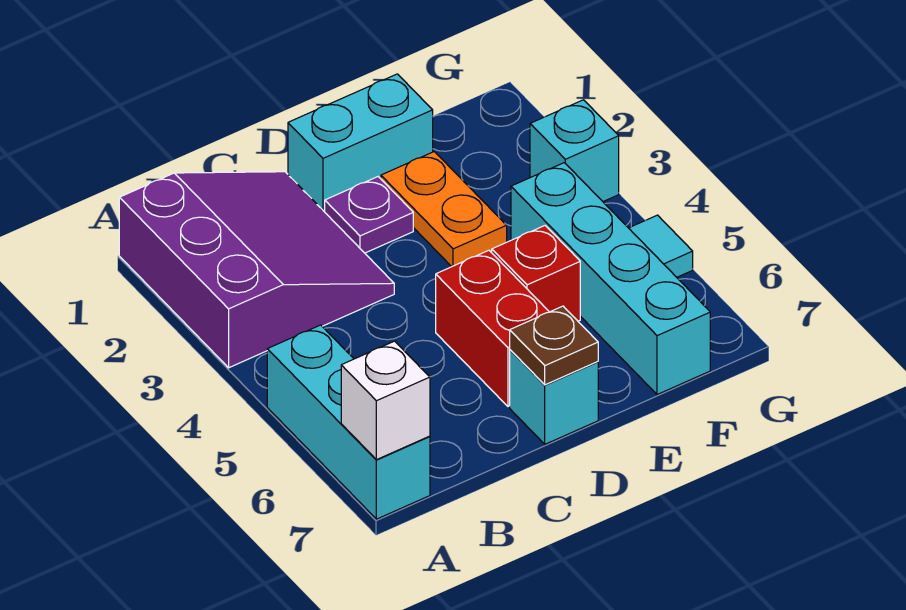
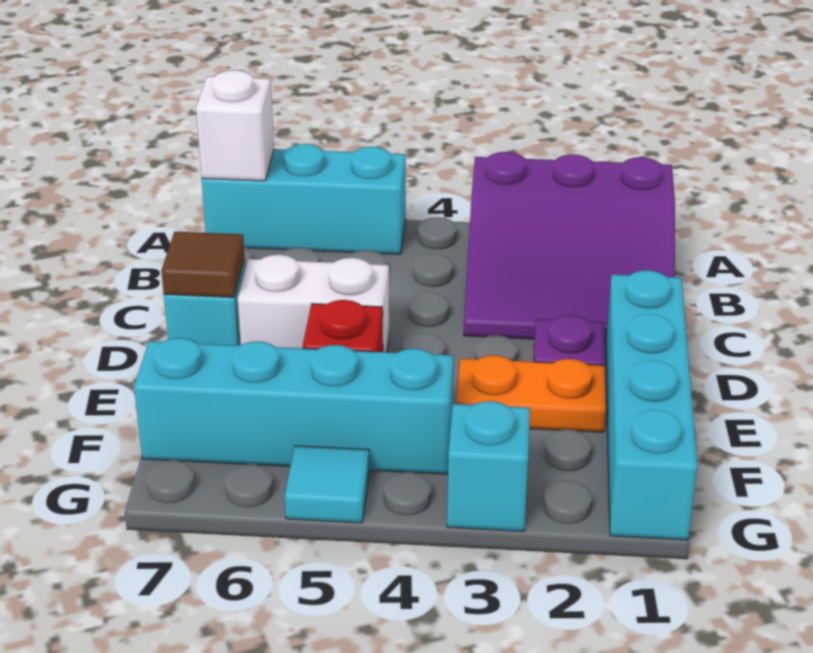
cyan 1x2 brick [288,74,433,212] -> cyan 1x4 brick [606,270,698,540]
red 1x2 brick [436,250,549,406] -> white 1x2 brick [238,255,389,352]
brown 1x1 plate [510,306,598,385] -> brown 1x1 tile [161,232,245,297]

